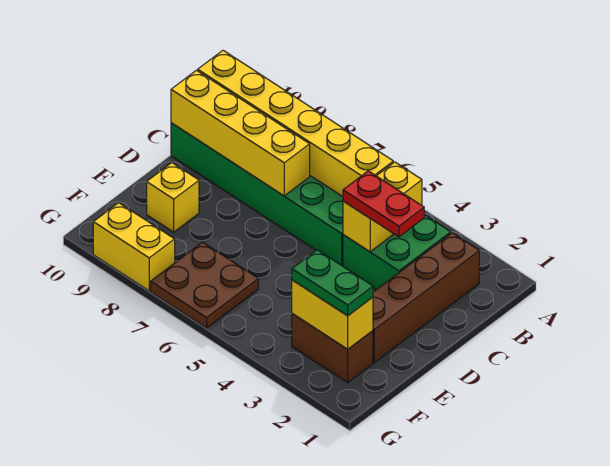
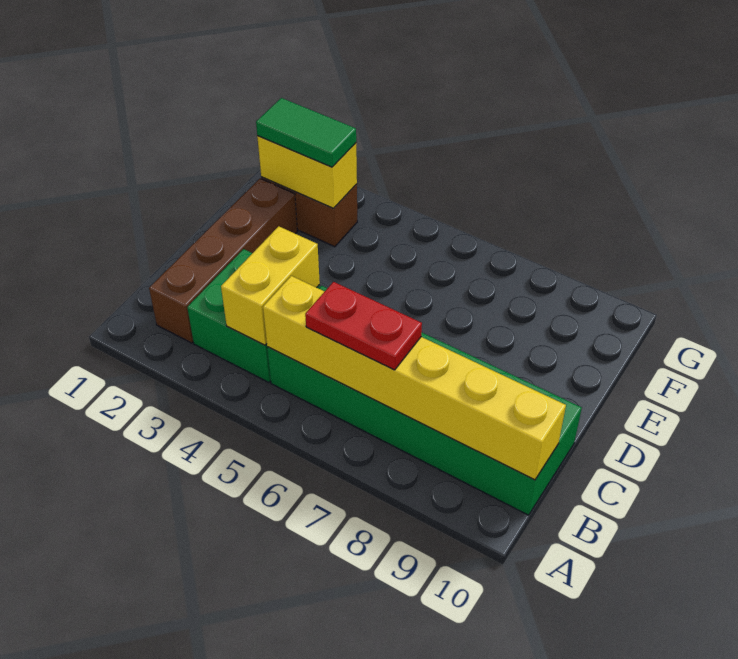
red 1x2 plate [343,171,424,237] -> red 1x2 plate moved to [305,282,422,370]
yellow 1x4 brick [171,70,310,196] -> none
yellow 1x1 brick [147,163,199,232] -> none
green 1x2 plate [292,250,373,316] -> green 1x2 tile [256,98,356,167]
brown 2x2 plate [151,242,258,328] -> none
yellow 1x2 brick [93,203,175,291] -> none

